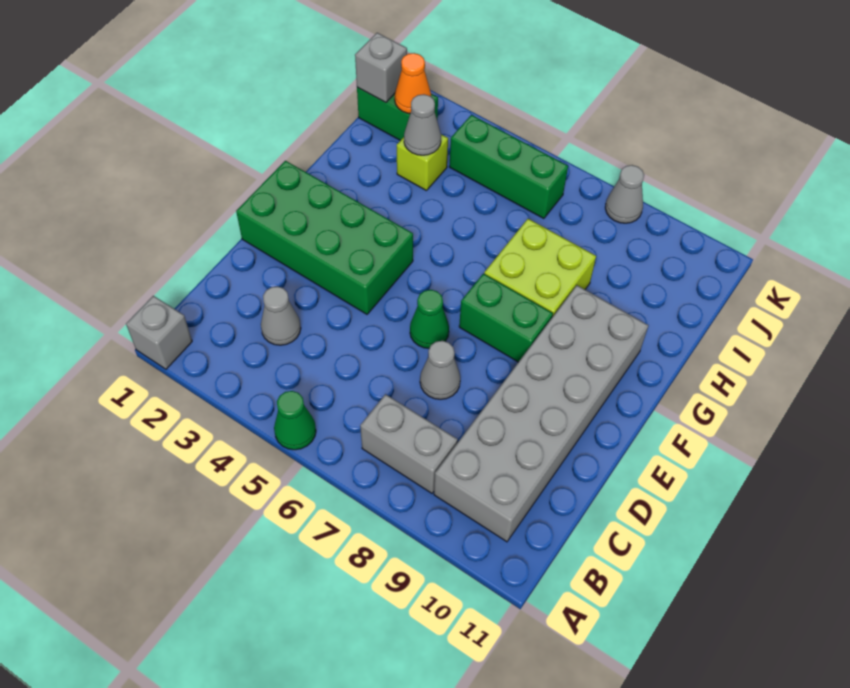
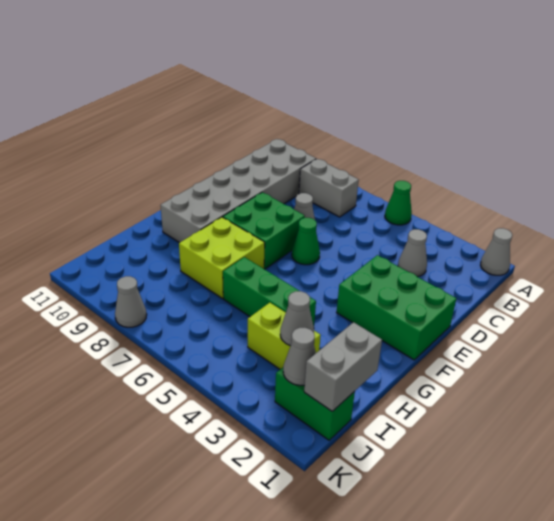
grey 1x1 brick [126,296,192,369] -> grey 1x1 cone [481,228,512,275]
green 2x4 brick [236,161,413,314] -> green 2x3 brick [337,255,456,360]
green 1x2 brick [459,274,553,362] -> green 2x2 brick [223,192,305,269]
lime 1x1 brick [397,134,448,191] -> lime 1x2 brick [248,303,321,369]
grey 1x1 brick [355,33,407,102] -> grey 1x2 brick [304,322,382,411]
orange 1x1 cone [395,53,431,114] -> grey 1x1 cone [283,328,316,385]
green 1x3 brick [449,115,568,219] -> green 1x3 brick moved to [223,257,316,327]

